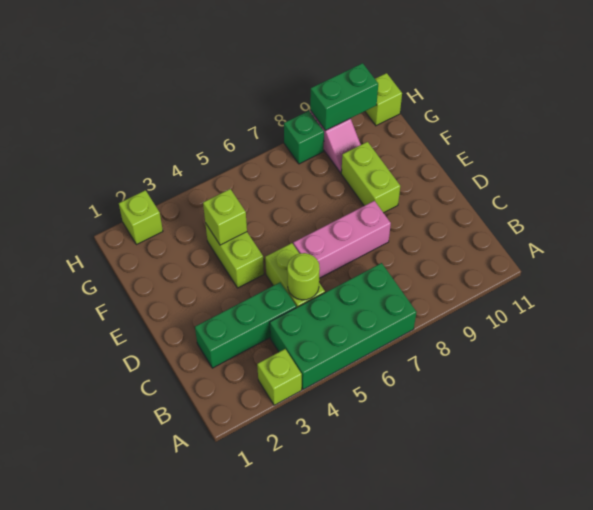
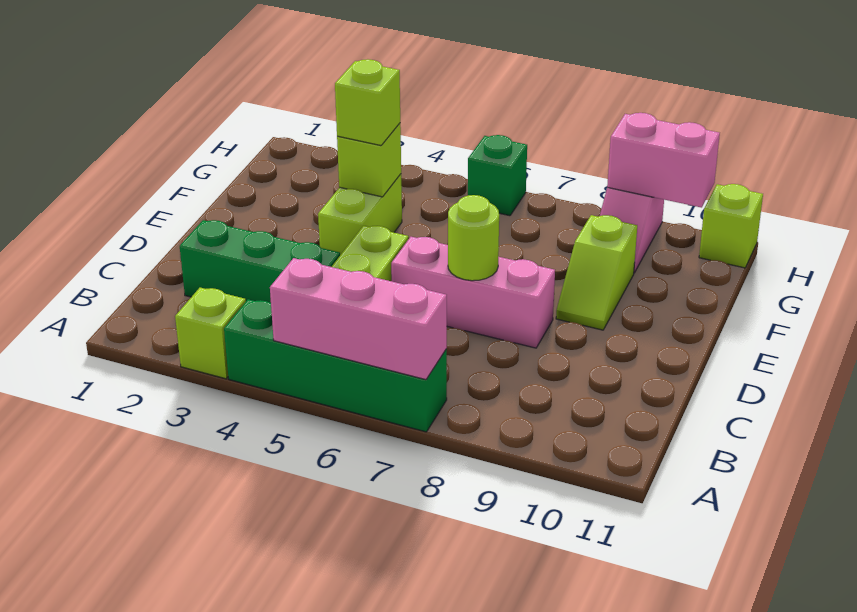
green 2x4 brick [270,263,417,389] -> green 1x4 brick [224,299,447,432]
none -> pink 1x3 brick [270,258,447,380]
lime 1x1 round brick [287,253,320,300] -> lime 1x1 round brick moved to [448,195,499,281]
lime 1x2 brick [341,142,400,213] -> lime 1x2 slope [556,215,637,330]
lime 1x1 brick [119,190,163,245] -> lime 1x1 brick moved to [335,59,400,146]
green 1x1 brick [284,111,324,164] -> green 1x1 brick moved to [468,135,527,216]
green 1x2 brick [310,63,378,131] -> pink 1x2 brick [607,113,720,208]

